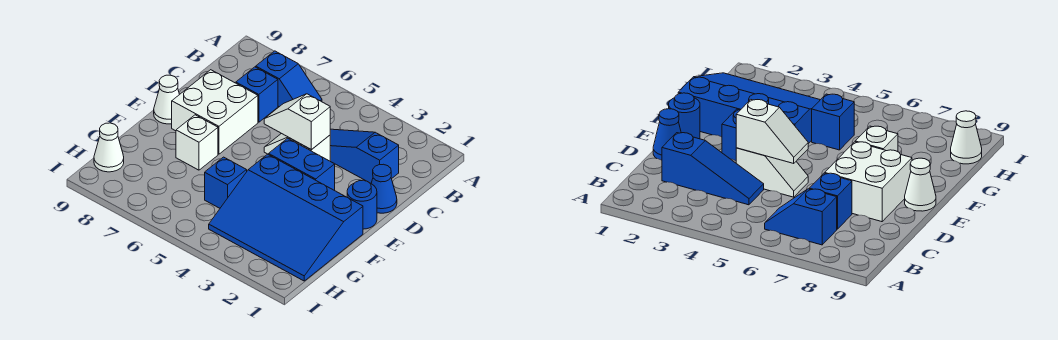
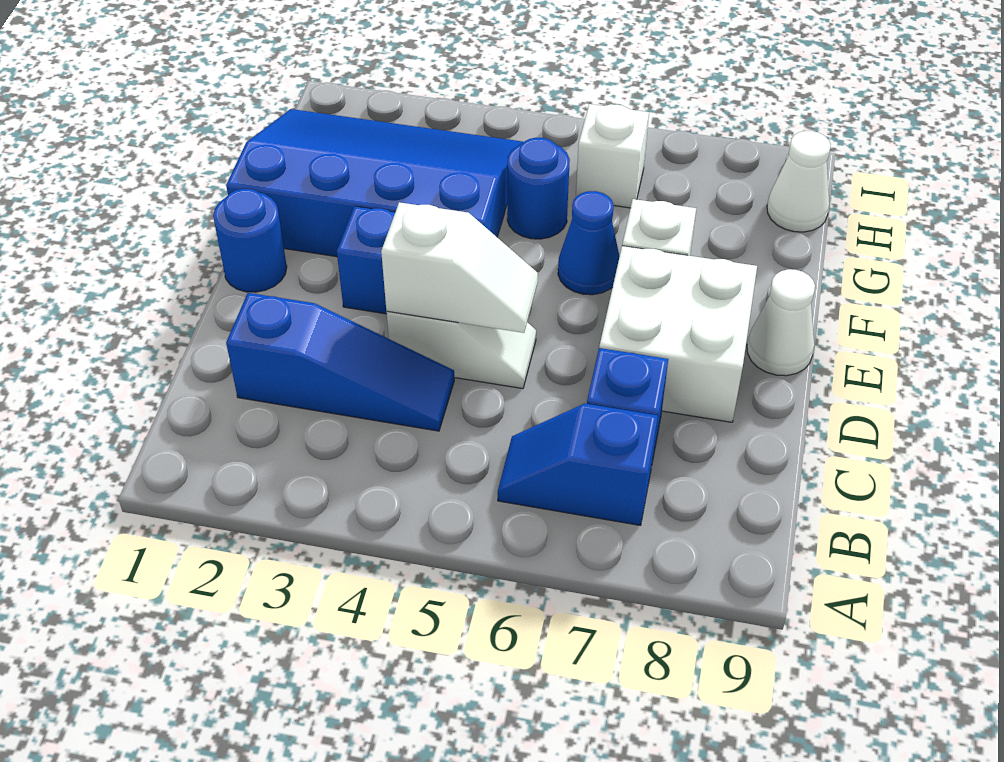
blue 1x1 cone [371,164,397,213] -> blue 1x1 cone moved to [558,191,620,295]
blue 1x1 brick [205,157,247,208] -> blue 1x1 round brick [507,138,570,239]
none -> white 1x1 brick [576,104,649,208]

